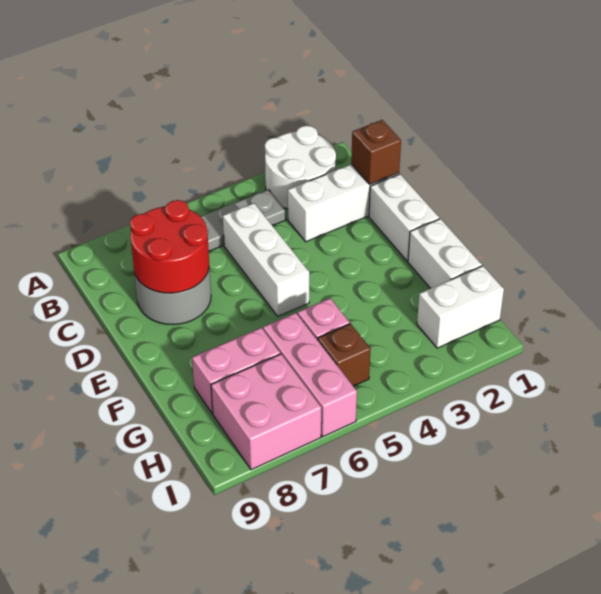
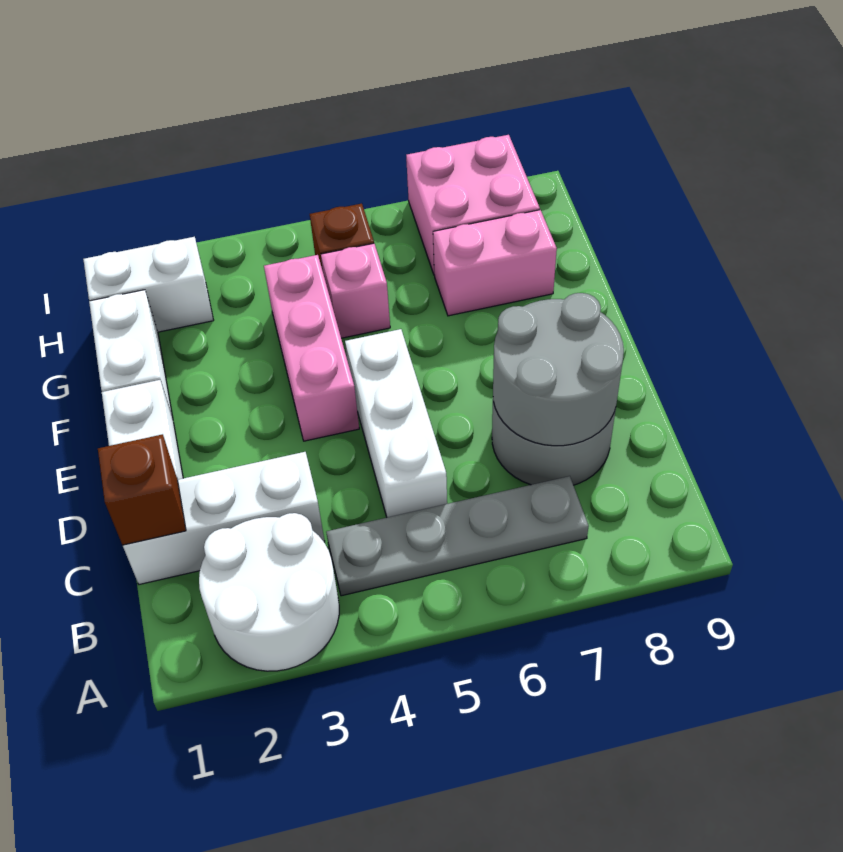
red 2x2 round brick [130,200,209,293] -> grey 2x2 round brick [493,293,624,446]
pink 1x3 brick [263,313,357,437] -> pink 1x3 brick moved to [264,255,359,441]

